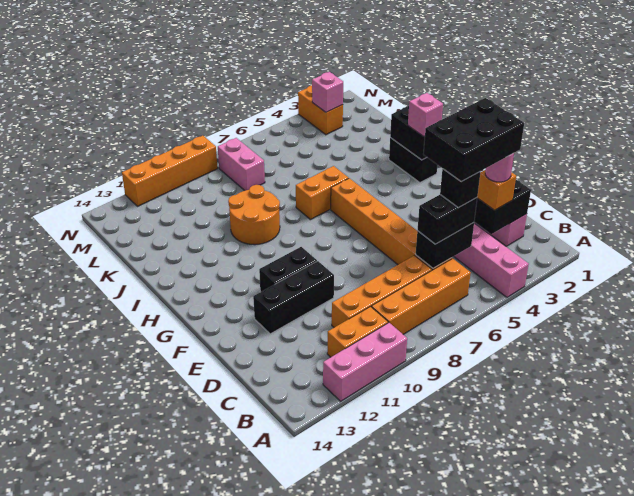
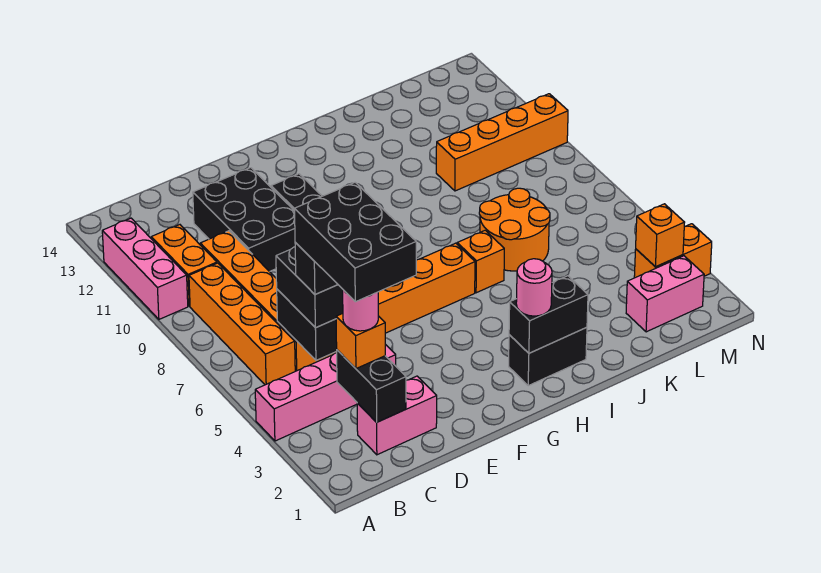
black 1x3 brick [253,261,334,334] -> black 2x3 brick [193,168,295,272]
pink 1x1 brick [408,93,443,136] -> pink 1x1 round brick [516,259,552,316]
orange 1x2 brick [296,166,349,219] -> orange 1x1 brick [457,230,504,293]
orange 2x2 round brick [228,185,280,245] -> orange 2x2 round brick moved to [479,188,550,271]
pink 1x2 brick [218,138,265,191] -> pink 1x2 brick moved to [626,256,704,332]
pink 1x1 brick [312,72,343,112] -> orange 1x1 brick [636,204,685,267]
orange 1x4 brick [122,136,218,206] -> orange 1x4 brick turned to [436,94,568,191]

